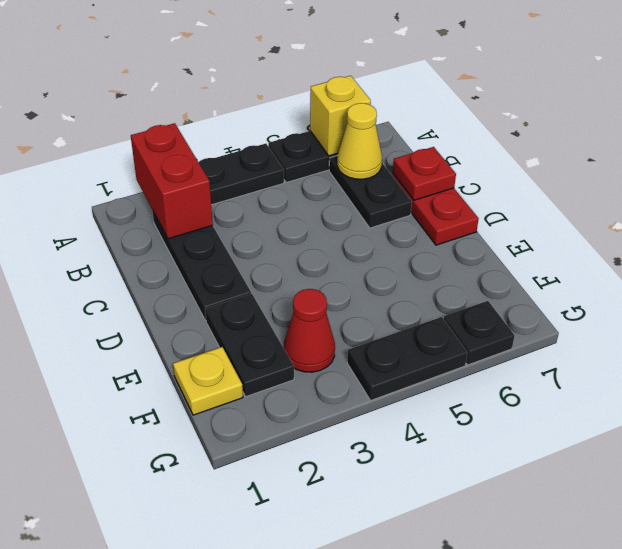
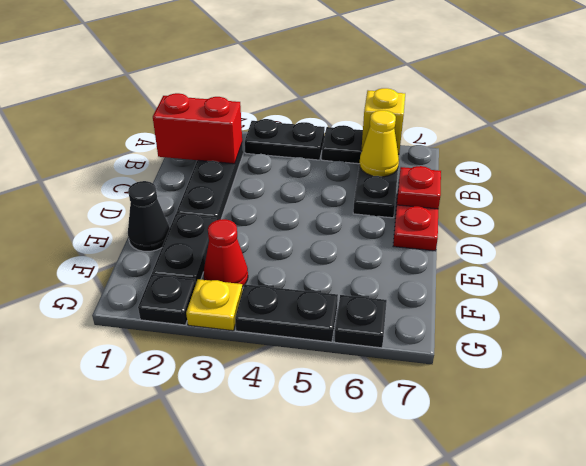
red 1x2 brick [131,123,213,239] -> red 1x2 brick turned to [153,93,242,164]
none -> black 1x1 cone [128,181,170,251]
yellow 1x1 plate [173,347,243,415] -> yellow 1x1 plate moved to [186,279,243,331]
none -> black 1x1 plate [138,274,196,325]

